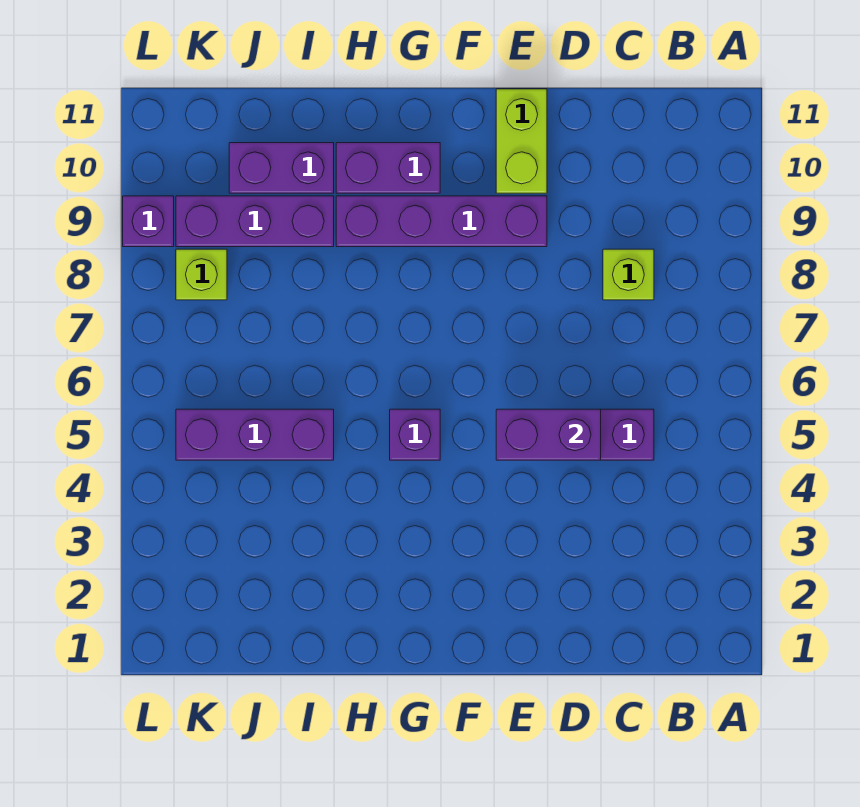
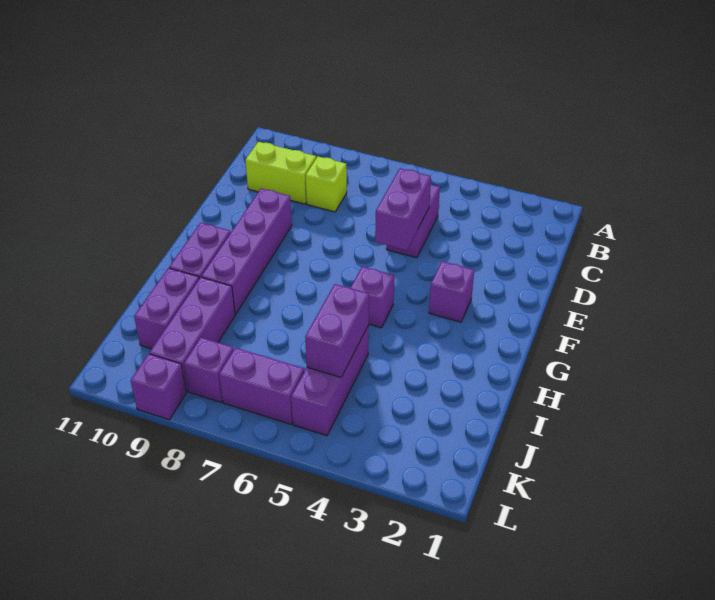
lime 1x2 brick [496,89,547,193] -> lime 1x2 brick moved to [245,142,316,204]
none -> purple 1x1 brick [429,261,474,322]
none -> purple 1x2 brick [305,284,369,377]
none -> purple 1x2 brick [219,348,304,424]
lime 1x1 brick [176,249,227,300] -> purple 1x1 brick [184,338,234,402]

